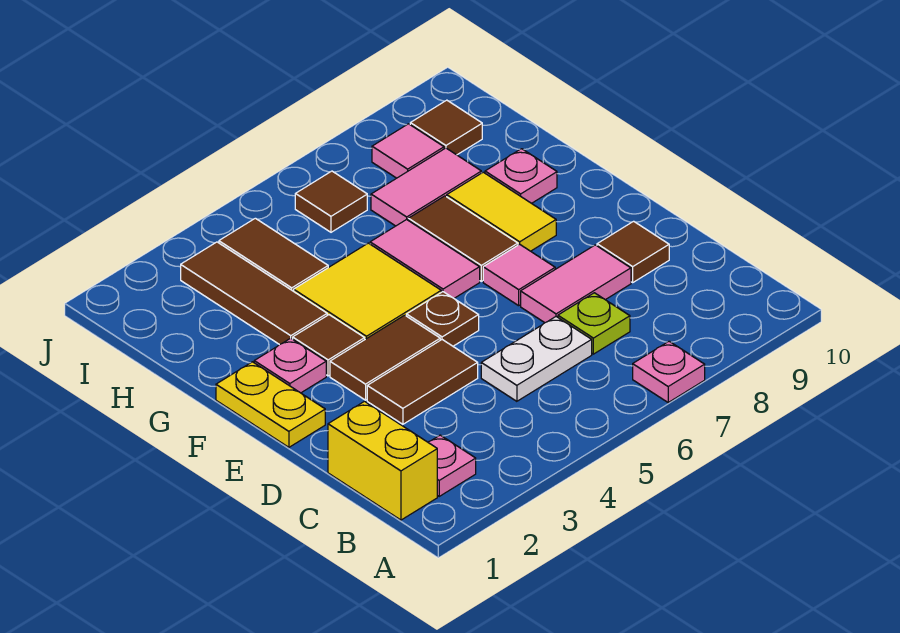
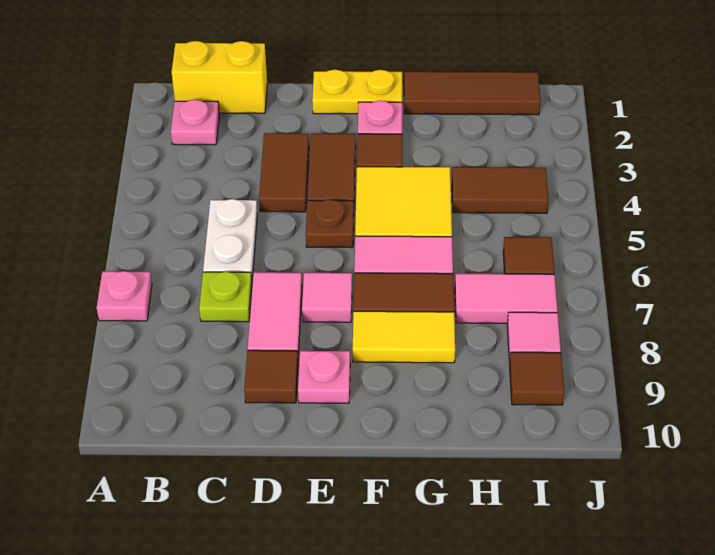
brown 1x3 tile [181,242,327,345] -> brown 1x3 tile moved to [404,72,540,115]
pink 1x1 plate [485,149,557,203] -> pink 1x1 plate moved to [298,351,350,403]
pink 1x2 tile [371,148,481,226] -> pink 1x2 tile turned to [455,274,558,323]

